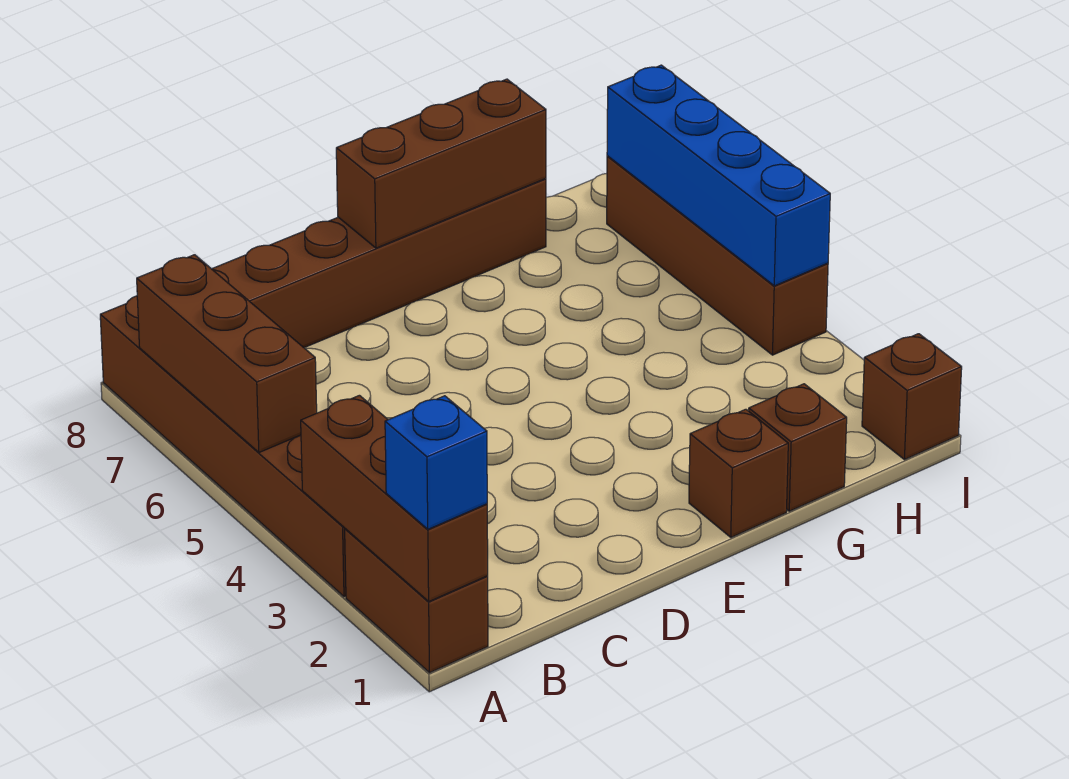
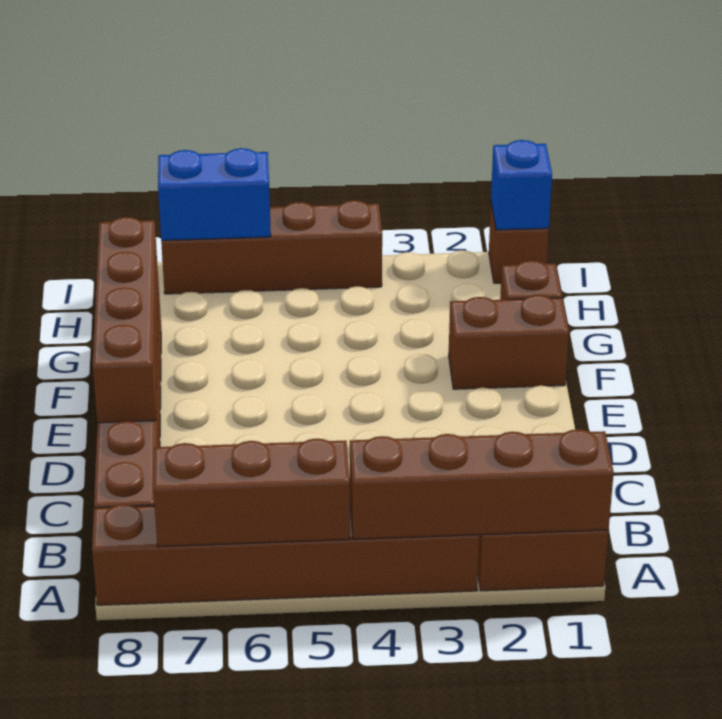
brown 1x3 brick [301,395,488,601] -> brown 1x4 brick [350,429,614,539]
blue 1x1 brick [385,396,487,529] -> blue 1x1 brick moved to [491,140,552,230]
brown 1x3 brick [336,79,546,248] -> brown 1x4 brick [92,217,158,423]
brown 1x1 brick [689,409,788,537] -> brown 1x2 brick [449,295,569,389]
blue 1x4 brick [607,65,830,286] -> blue 1x2 brick [158,148,271,240]

